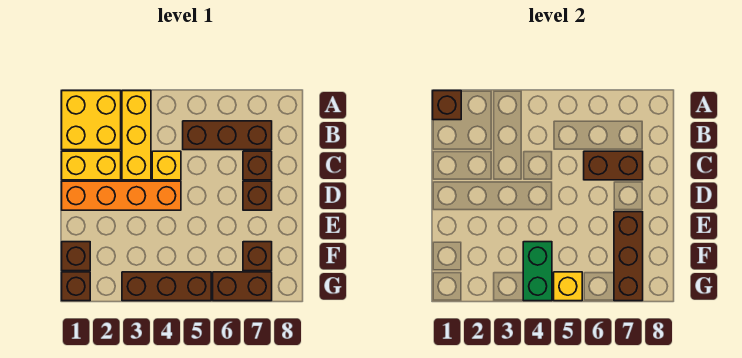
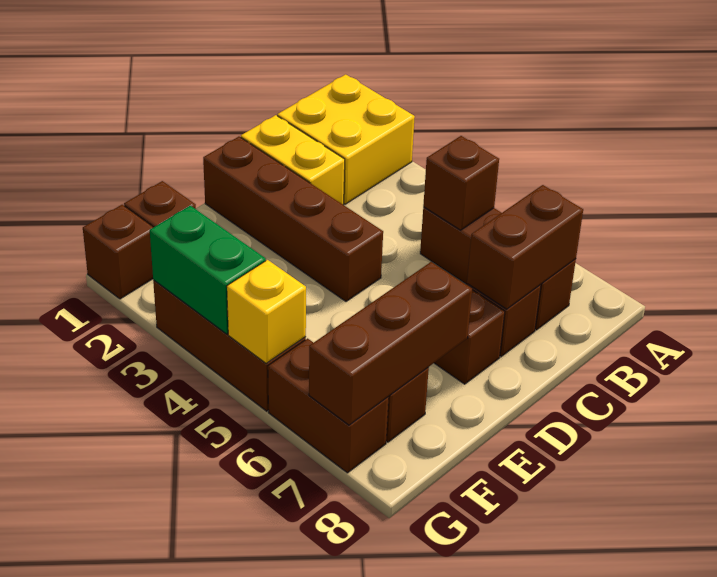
brown 1x1 brick [433,91,461,120] -> brown 1x1 brick moved to [423,136,499,230]
yellow 1x3 brick [122,91,151,180] -> none
yellow 1x1 brick [152,151,181,180] -> none
brown 1x2 brick [584,151,643,180] -> brown 1x2 brick turned to [467,185,583,309]
orange 1x4 brick [62,181,181,210] -> brown 1x4 brick [203,137,383,301]
green 1x2 brick [523,242,552,301] -> green 1x2 brick turned to [150,206,266,334]

